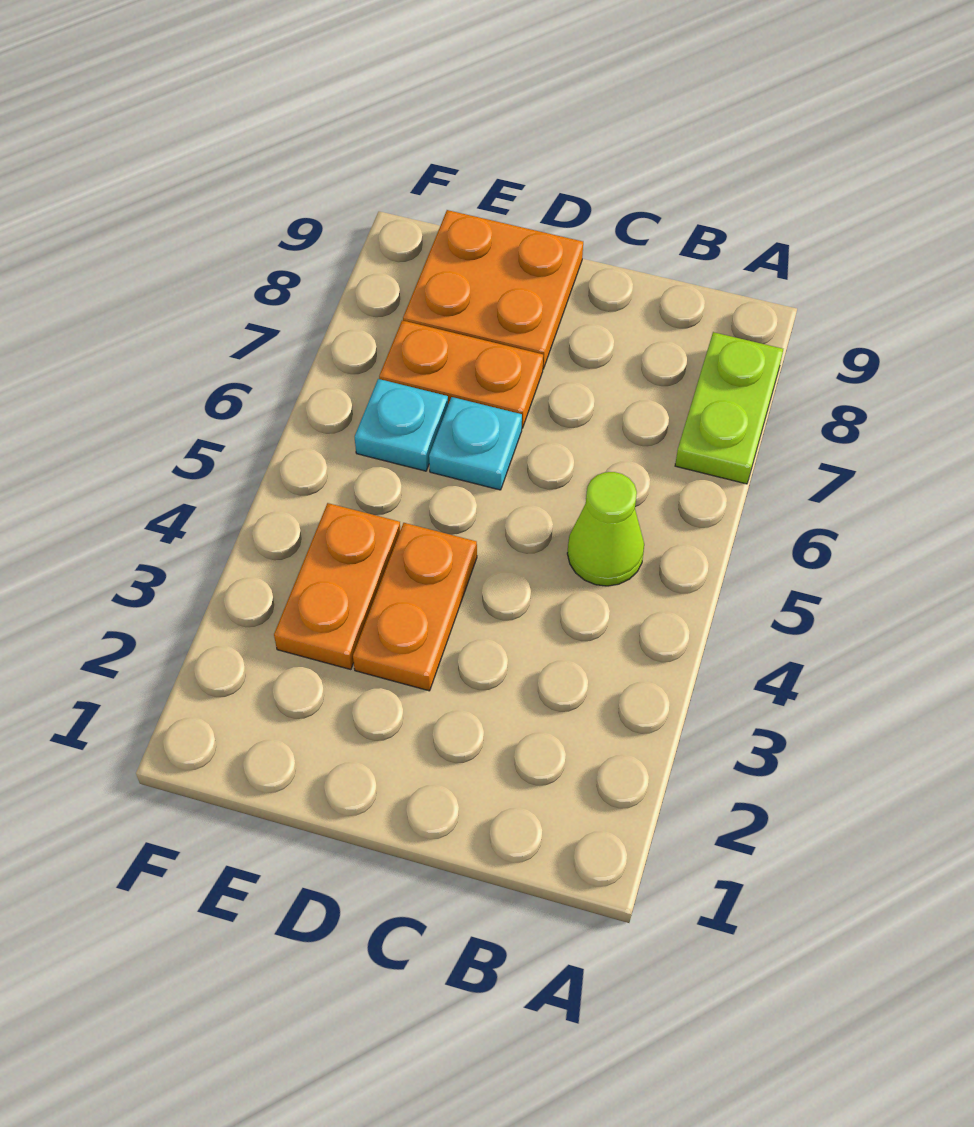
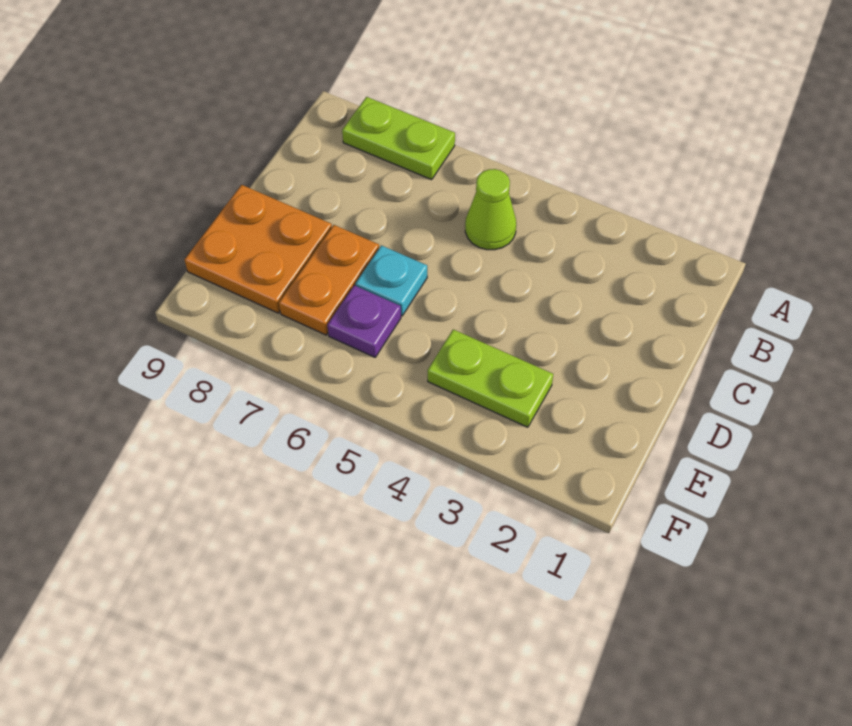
orange 1x2 plate [353,523,477,691] -> none
orange 1x2 plate [274,503,400,670] -> lime 1x2 plate [427,329,553,427]
cyan 1x1 plate [355,379,448,471] -> purple 1x1 plate [327,285,401,357]

